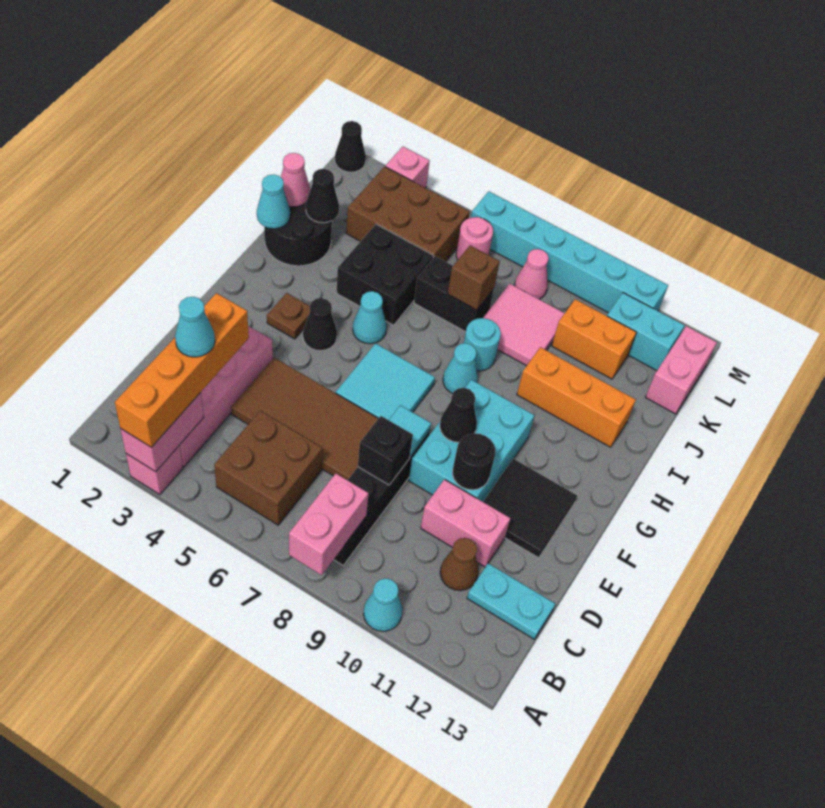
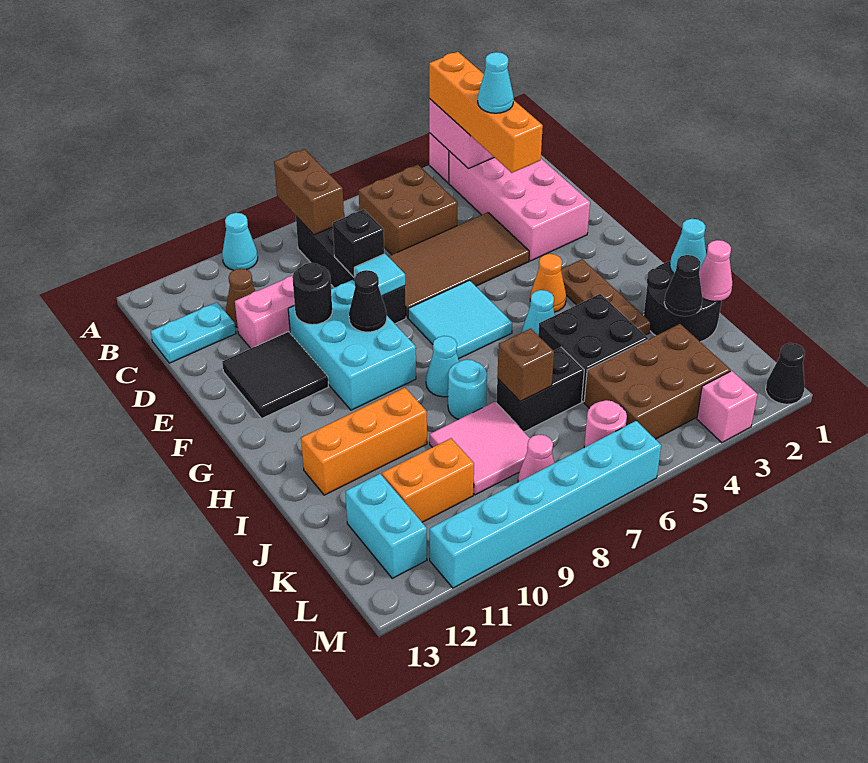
pink 1x2 brick [289,474,369,575] -> brown 1x2 brick [274,149,344,235]
brown 1x1 plate [267,293,310,339] -> brown 1x3 plate [561,259,651,335]
black 1x1 cone [303,298,337,351] -> orange 1x1 cone [530,254,566,312]
pink 1x2 brick [646,326,717,414] -> none
cyan 1x2 brick [607,293,685,371] -> cyan 1x2 brick turned to [345,474,427,578]

